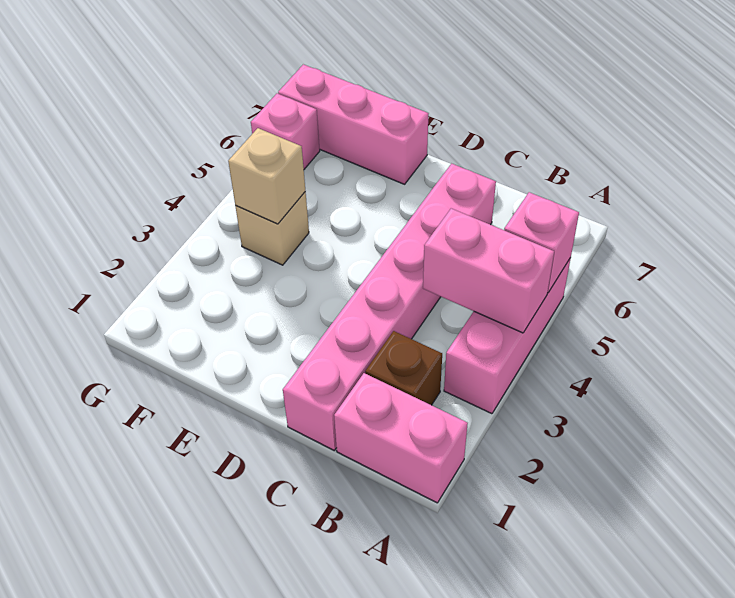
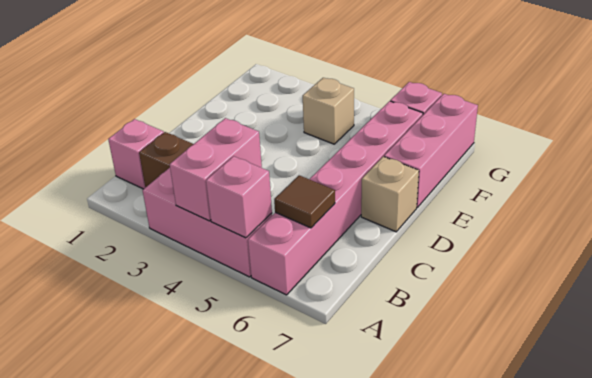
pink 1x2 brick [334,373,468,503] -> pink 1x1 brick [108,119,164,189]
none -> brown 1x1 tile [274,175,335,228]
pink 1x6 brick [283,164,496,450] -> pink 1x6 brick turned to [248,101,423,295]
tan 1x1 brick [228,128,305,224] -> tan 1x1 brick moved to [361,157,419,232]

